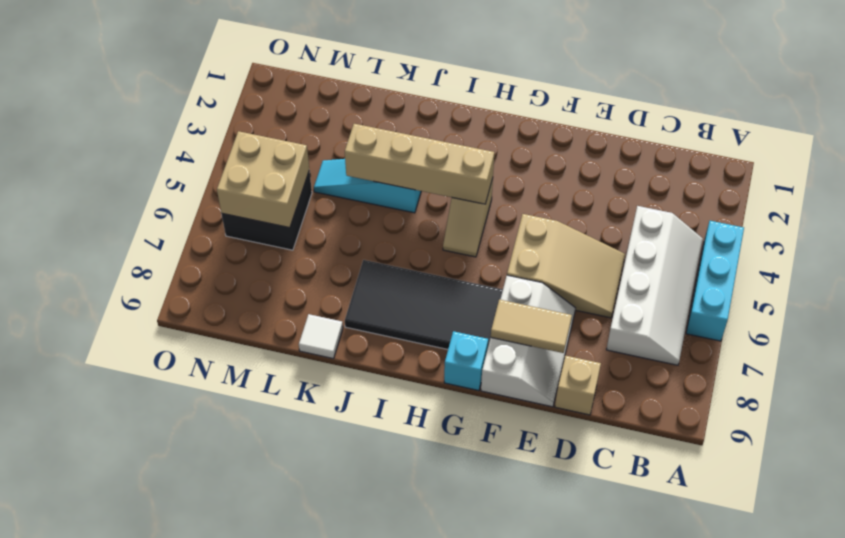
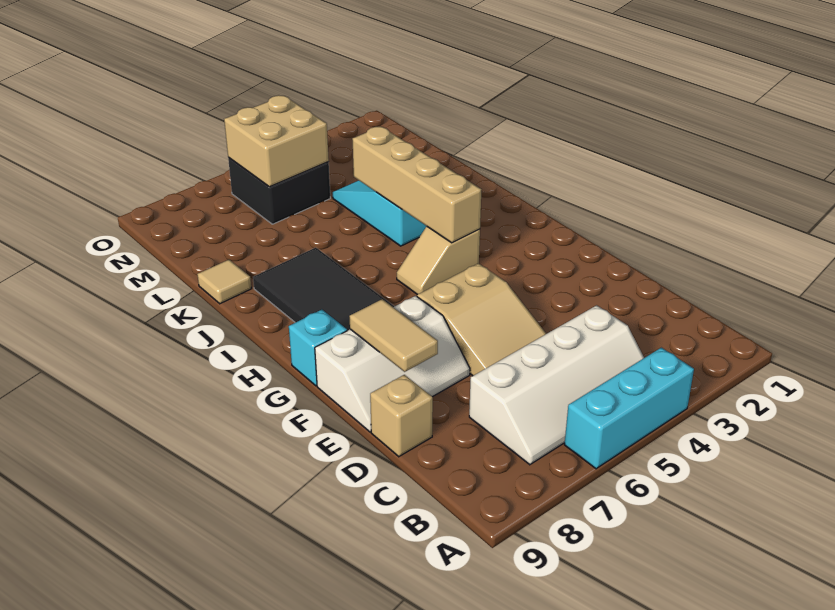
white 1x1 tile [299,314,343,359] -> tan 1x1 tile [197,260,252,304]

